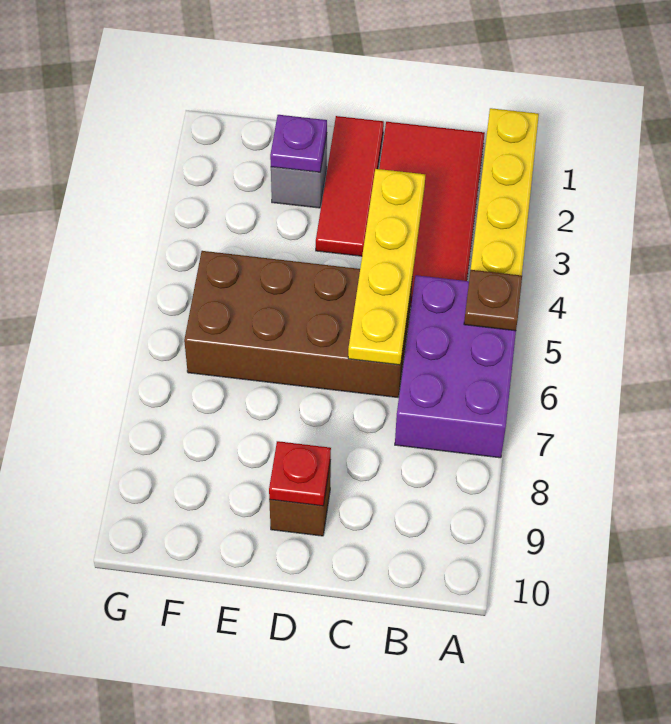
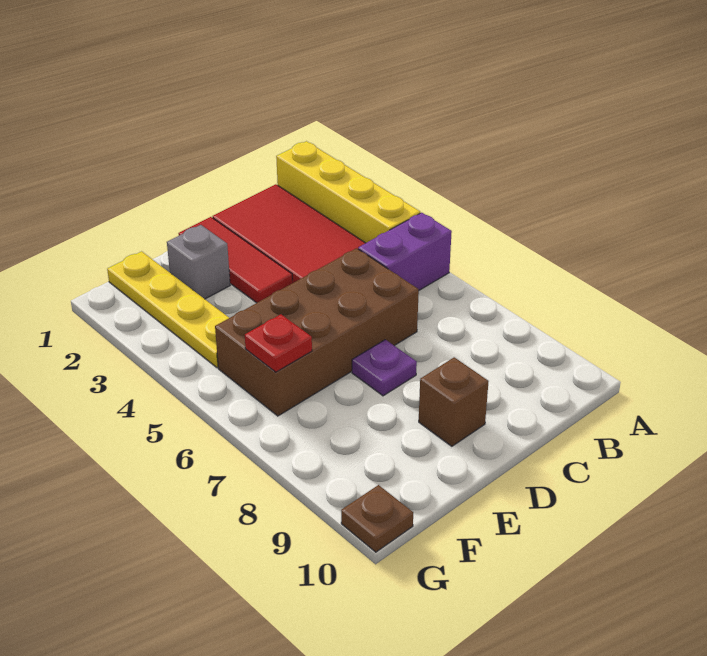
purple 2x3 brick [395,275,516,458] -> purple 1x2 brick [358,213,452,290]
brown 1x1 plate [464,270,522,331] -> brown 1x1 plate moved to [341,485,413,552]
yellow 1x4 plate [348,169,425,365] -> yellow 1x4 plate moved to [107,251,229,368]
red 1x1 plate [269,441,331,506] -> red 1x1 plate moved to [245,314,312,372]
purple 1x1 plate [270,115,327,172] -> purple 1x1 plate moved to [352,340,417,396]

